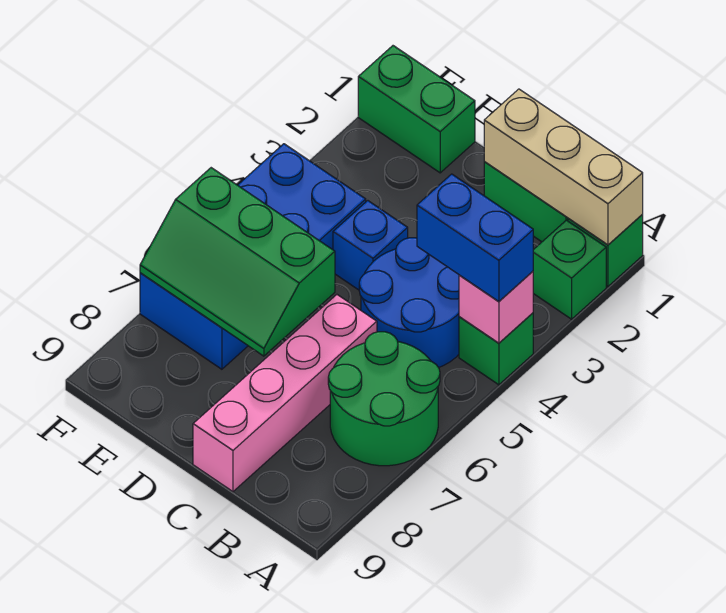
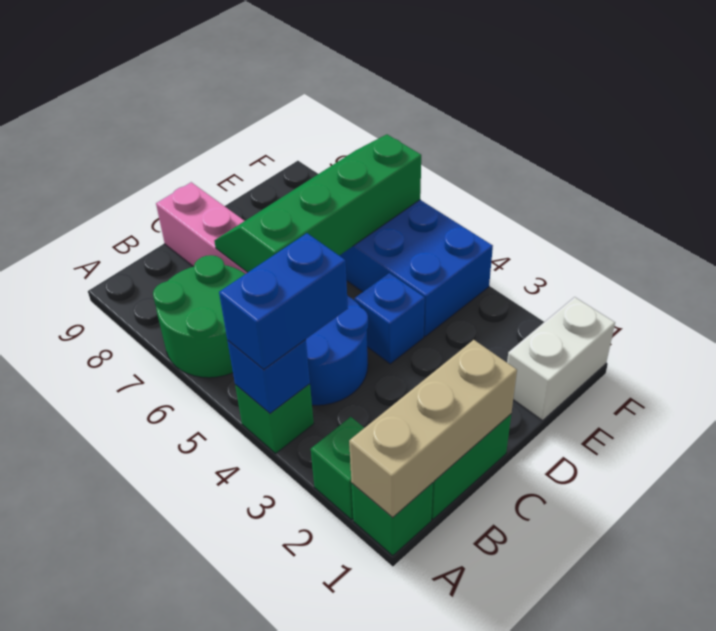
pink 1x1 brick [459,271,533,343] -> blue 1x1 brick [228,340,310,413]
green 2x3 slope [140,168,335,356] -> green 2x4 slope [214,134,421,273]
green 1x2 brick [358,46,475,173] -> white 1x2 brick [507,297,615,420]

